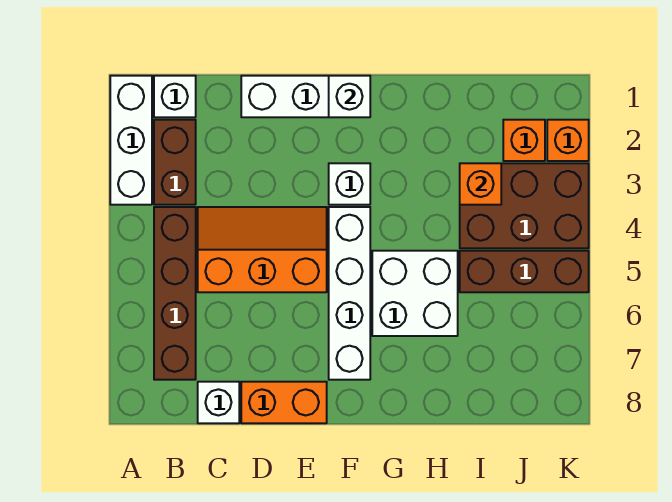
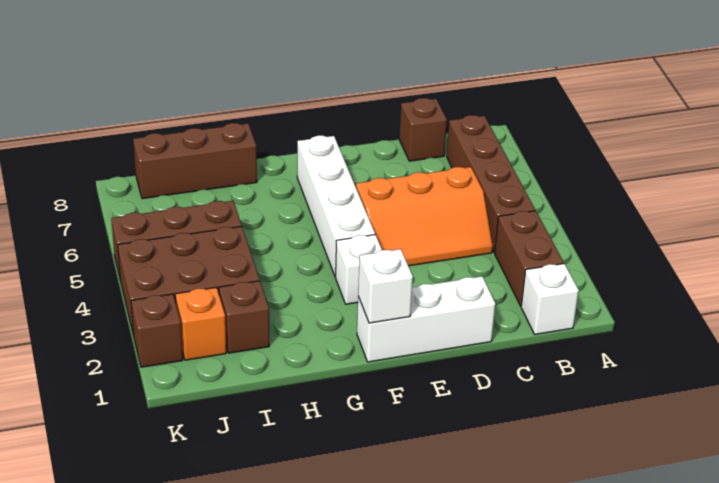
white 1x3 brick [110,76,152,205] -> none
white 1x1 brick [198,382,239,423] -> brown 1x1 brick [399,98,447,161]
orange 1x2 brick [241,382,327,423] -> none
white 2x2 brick [372,251,458,336] -> none
none -> brown 1x3 brick [133,123,257,199]
none -> brown 1x1 brick [219,281,269,353]
orange 1x1 brick [460,163,501,205] -> none
orange 1x1 brick [547,120,589,161] -> brown 1x1 brick [131,294,183,367]

